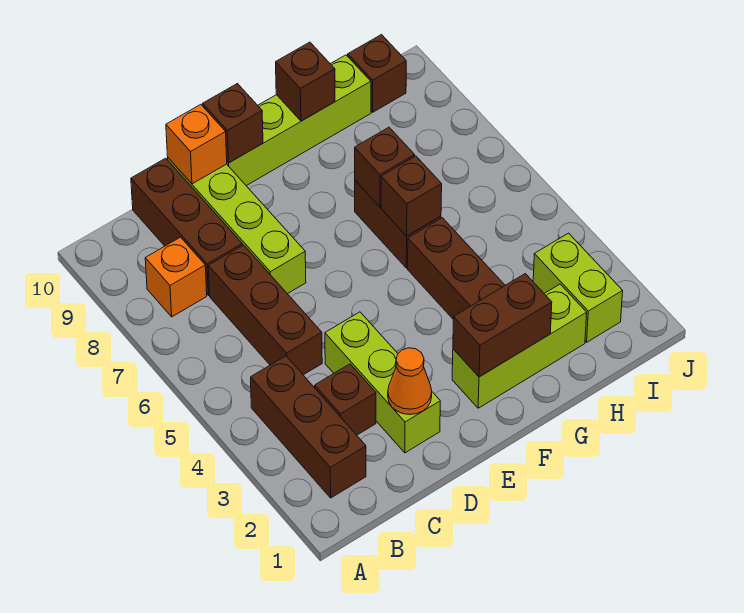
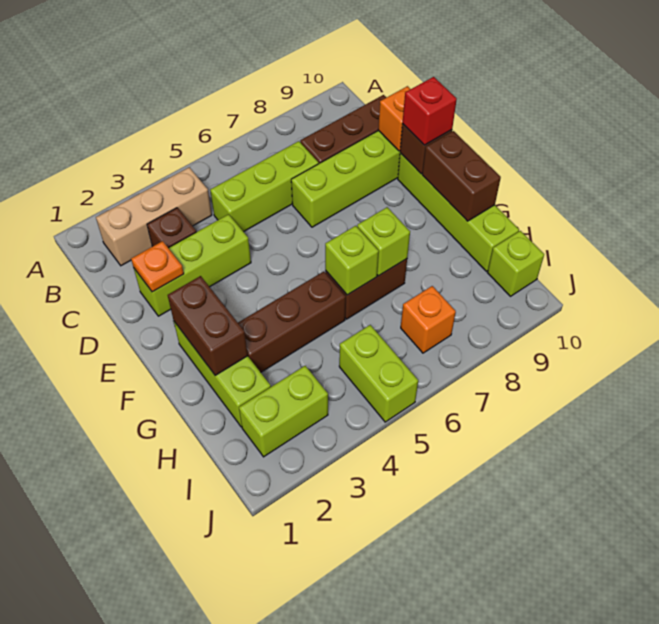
brown 1x3 brick [251,356,366,498] -> tan 1x3 brick [96,167,212,266]
orange 1x1 brick [145,237,207,317] -> orange 1x1 brick moved to [401,286,456,353]
brown 1x3 brick [208,245,322,375] -> lime 1x3 brick [210,141,319,232]
orange 1x1 cone [388,348,432,415] -> orange 1x1 plate [131,241,184,292]
none -> red 1x1 brick [403,77,457,145]
brown 1x1 brick [381,156,442,236] -> lime 1x1 brick [325,226,379,295]
brown 1x1 brick [355,127,415,207] -> lime 1x1 brick [357,207,410,276]
brown 1x1 brick [276,42,335,121] -> brown 1x2 brick [422,131,501,221]
none -> lime 1x2 brick [339,325,418,422]
brown 1x1 brick [348,35,406,112] -> lime 1x1 brick [488,231,544,296]

